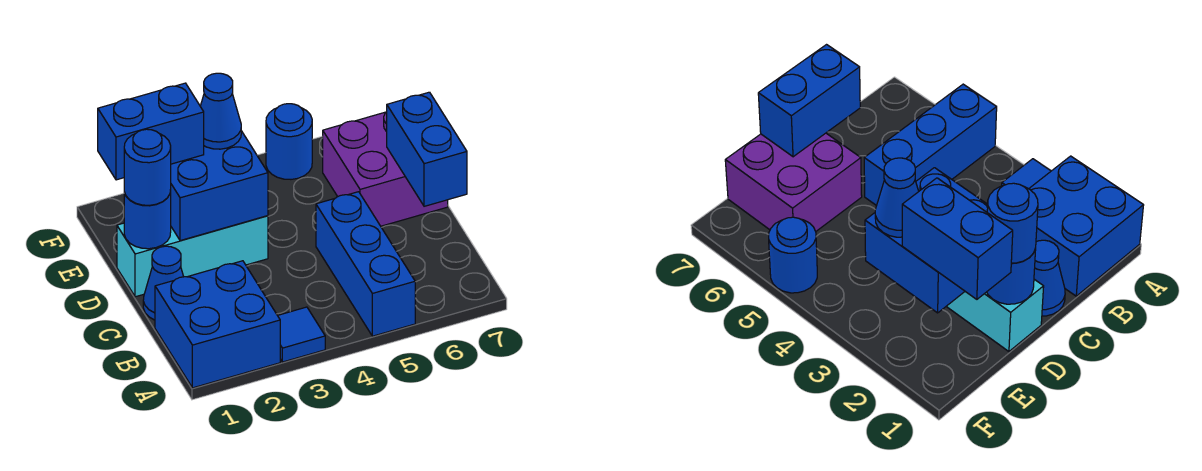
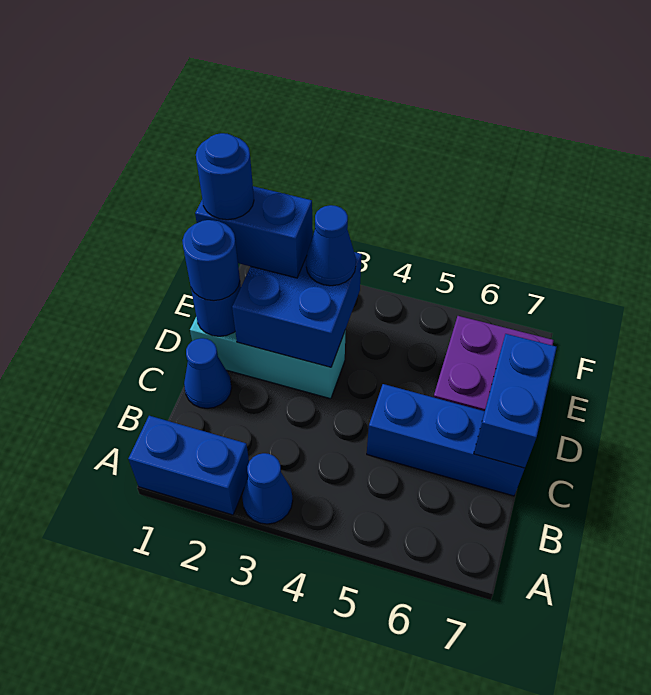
blue 2x2 brick [155,261,280,388] -> blue 1x2 brick [128,416,249,515]
blue 1x1 tile [278,307,325,362] -> blue 1x1 cone [242,453,293,524]
blue 1x3 brick [316,192,415,336] -> blue 1x3 brick turned to [367,384,525,496]
blue 1x1 round brick [266,104,312,179] -> blue 1x1 round brick moved to [196,133,254,220]

